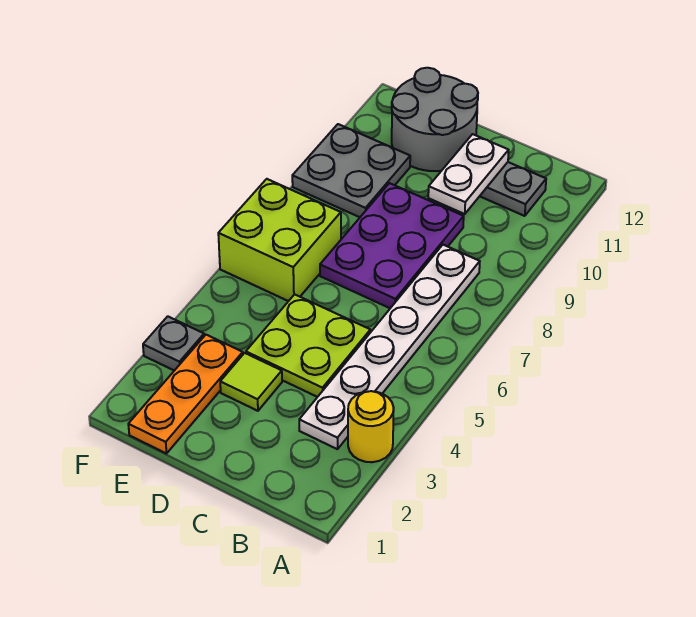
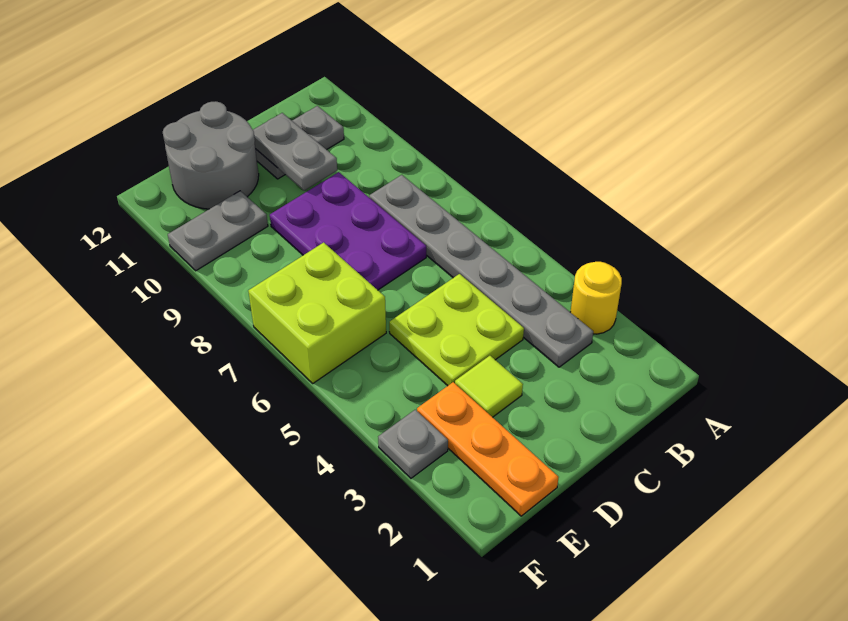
white 1x6 plate [299,245,480,449] -> grey 1x6 plate [369,175,593,367]
white 1x2 plate [428,134,509,214] -> grey 1x2 plate [253,113,337,191]
grey 2x2 plate [292,124,410,217] -> grey 1x2 plate [168,191,268,271]

